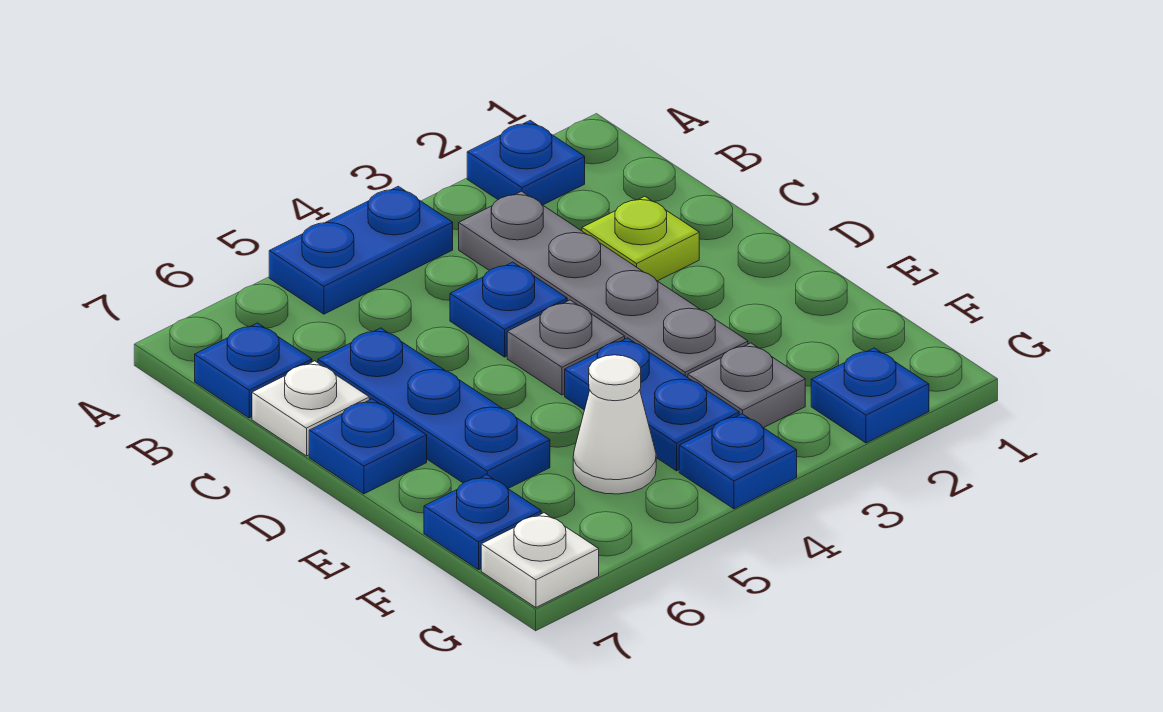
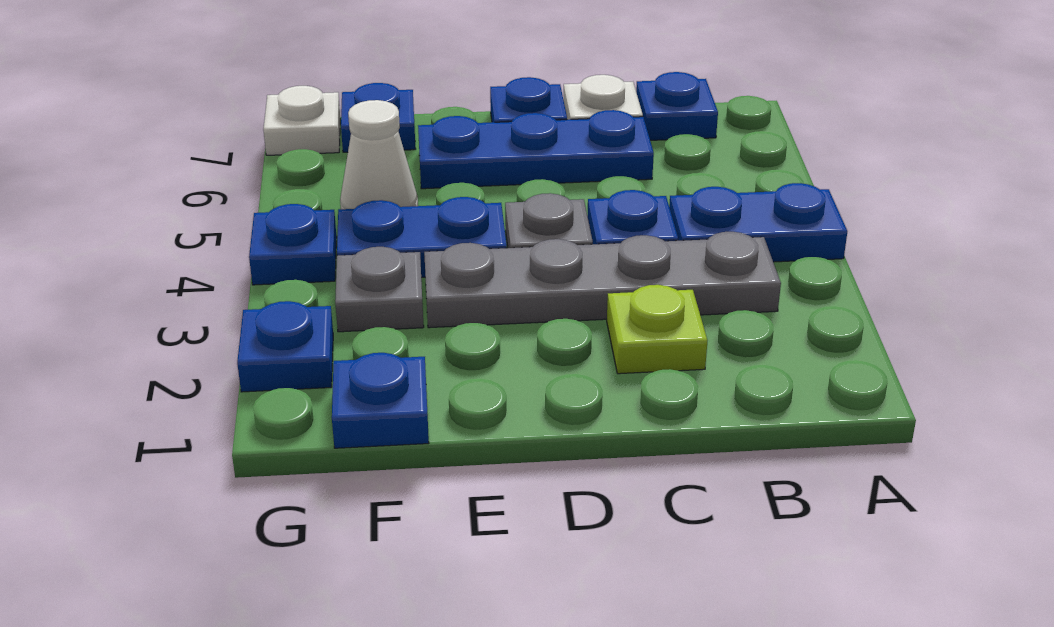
blue 1x1 plate [467,120,585,205] -> blue 1x1 plate moved to [332,353,429,448]
blue 1x2 plate [269,186,453,314] -> blue 1x2 plate turned to [669,183,847,262]

